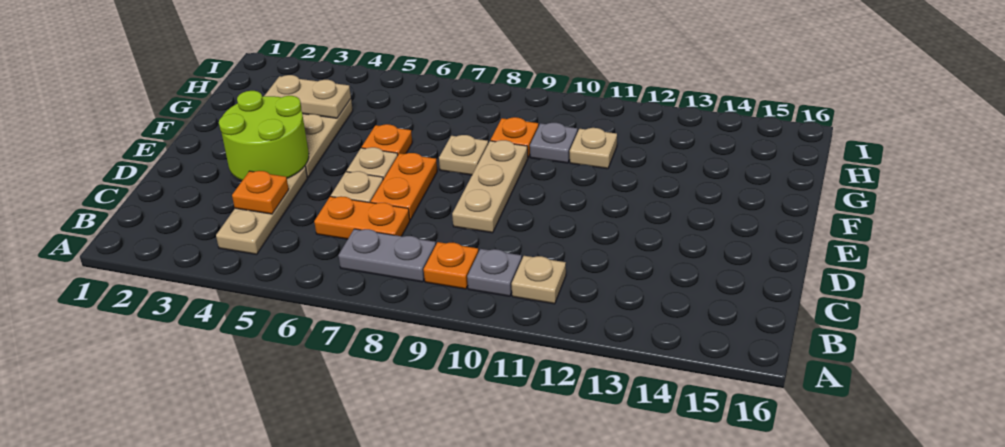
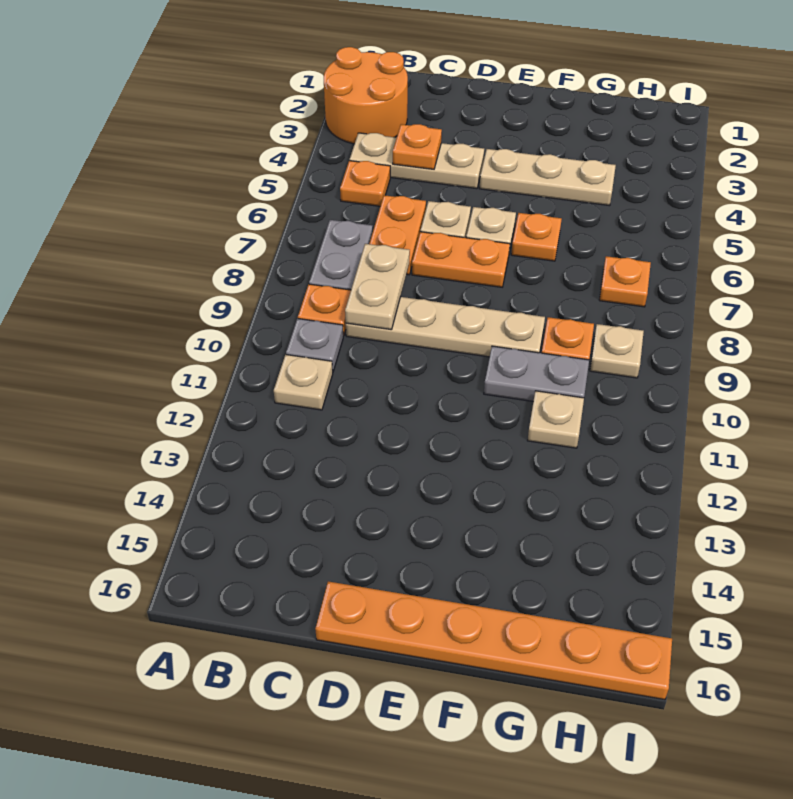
none -> orange 2x2 round brick [324,47,408,144]
none -> orange 1x1 plate [340,161,390,206]
lime 2x2 round brick [219,91,309,180] -> none
tan 1x3 plate [452,140,528,233] -> tan 1x4 plate [346,297,545,357]
none -> orange 1x6 plate [315,581,672,700]
tan 1x1 plate [439,135,488,175] -> tan 1x1 plate moved to [590,324,644,378]
tan 1x2 plate [265,75,351,118] -> tan 1x2 plate moved to [345,244,410,330]
grey 1x1 plate [530,122,577,163] -> grey 1x2 plate [484,346,589,401]
none -> orange 1x1 plate [599,256,651,307]

